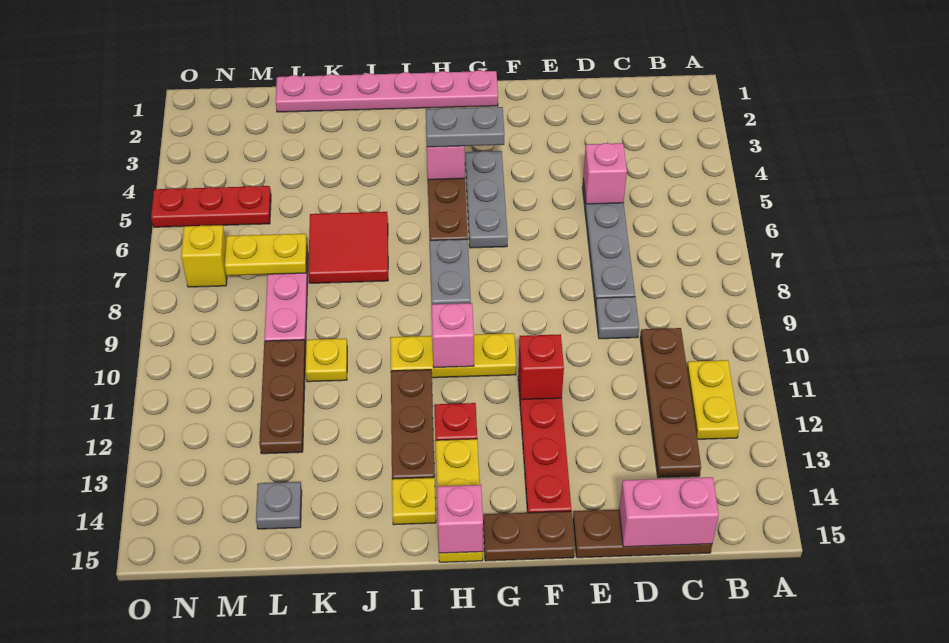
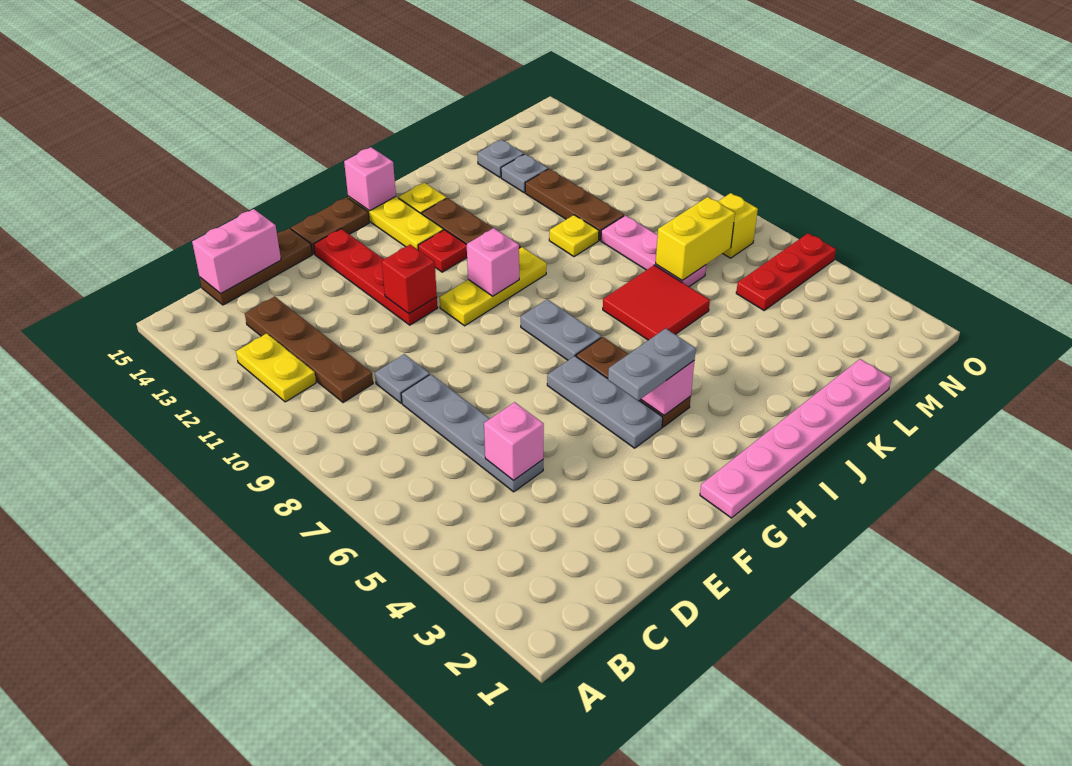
yellow 1x2 plate [225,234,307,276] -> yellow 1x2 brick [656,197,735,280]
none -> grey 1x1 plate [501,154,548,193]

